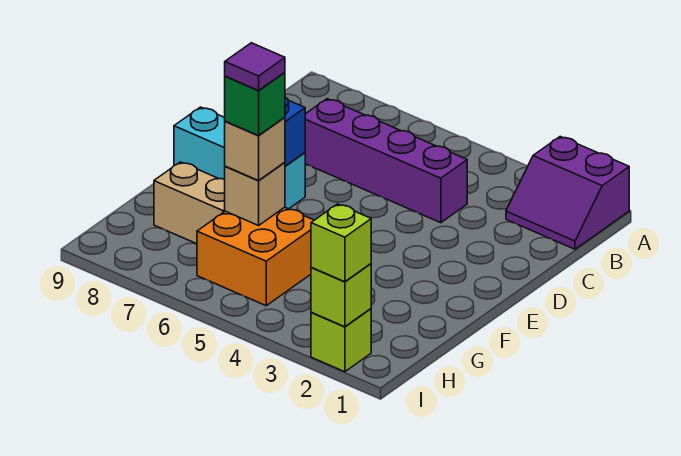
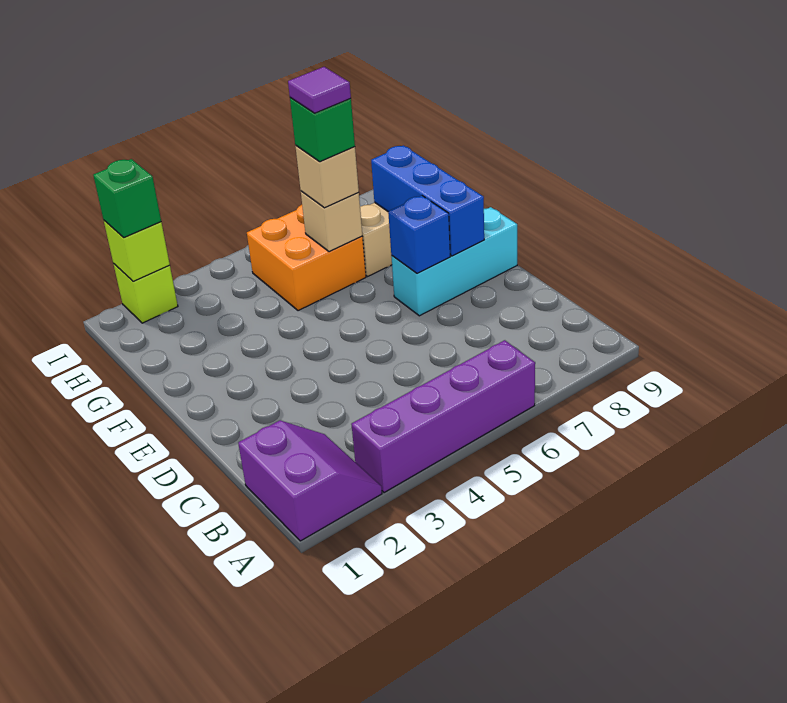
purple 2x2 slope [506,137,629,249] -> purple 2x2 slope turned to [238,420,382,541]
purple 1x4 brick [305,99,467,223] -> purple 1x4 brick moved to [351,340,535,493]
none -> blue 1x3 brick [371,145,484,256]
lime 1x1 brick [311,204,371,282] -> green 1x1 brick [93,159,161,238]

